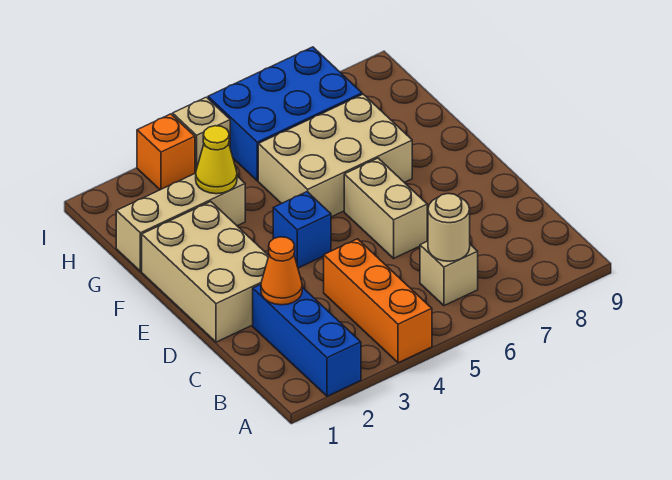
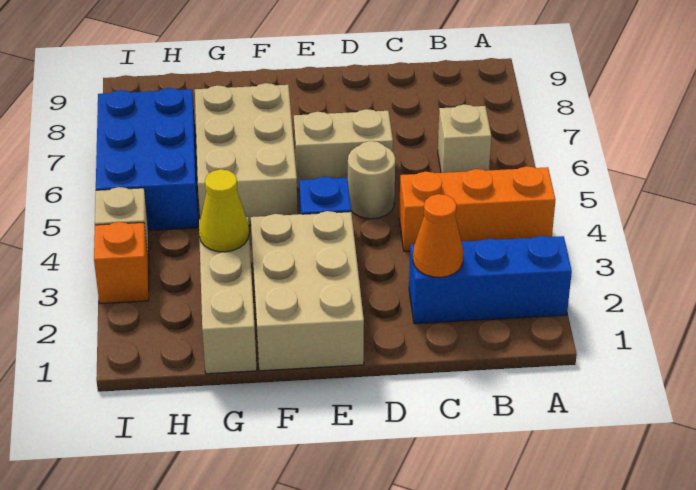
tan 1x1 round brick [428,194,470,261] -> tan 1x1 round brick moved to [348,141,395,219]
tan 2x3 brick [142,202,269,342] -> tan 2x3 brick turned to [251,211,364,371]

